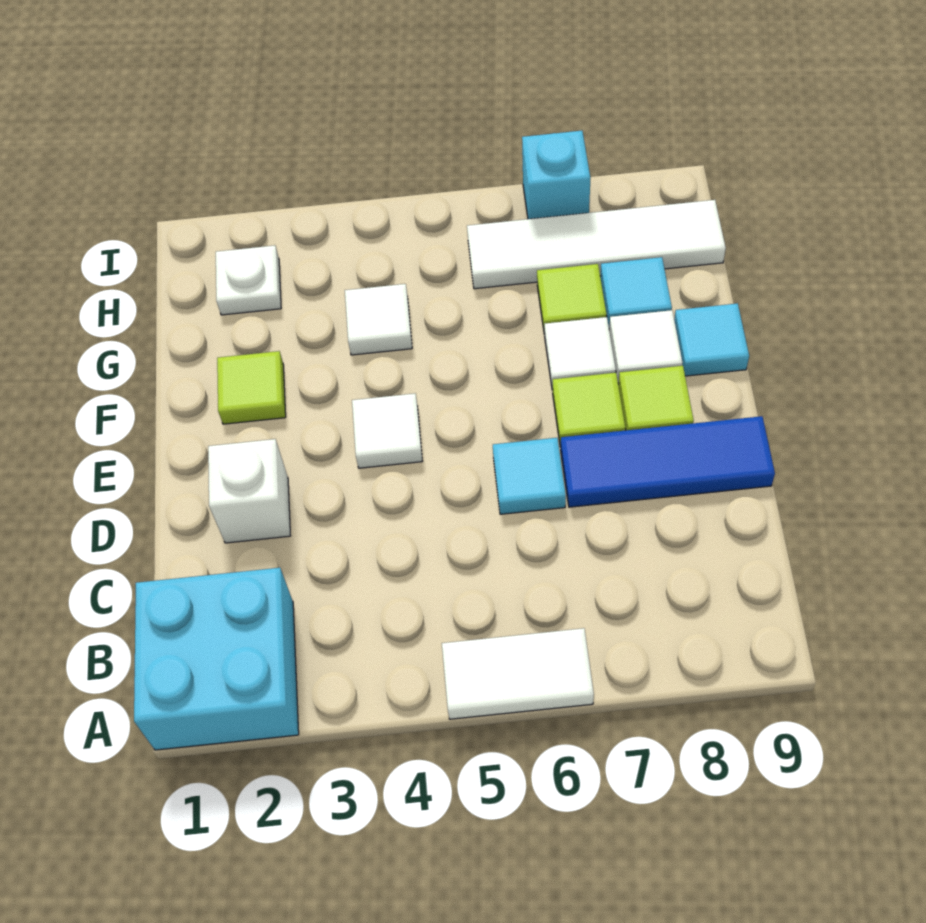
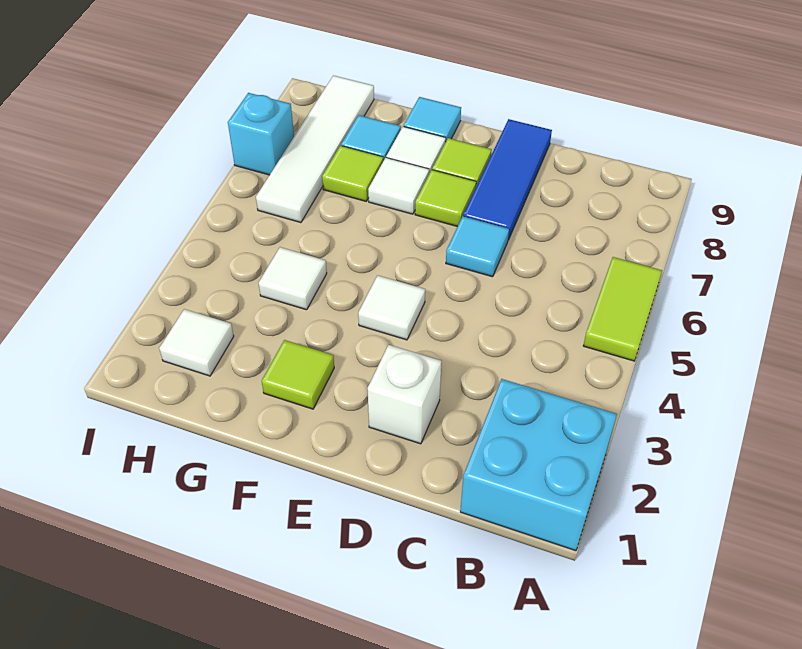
white 1x2 tile [442,628,594,719] -> lime 1x2 tile [583,257,662,361]
white 1x1 plate [216,245,281,315] -> white 1x1 tile [159,309,234,376]

